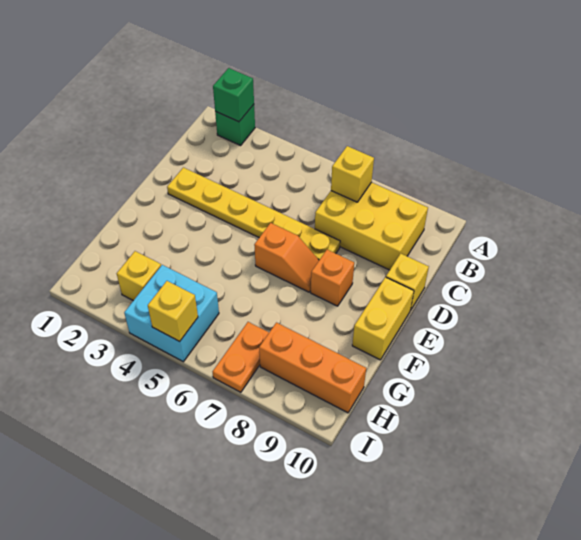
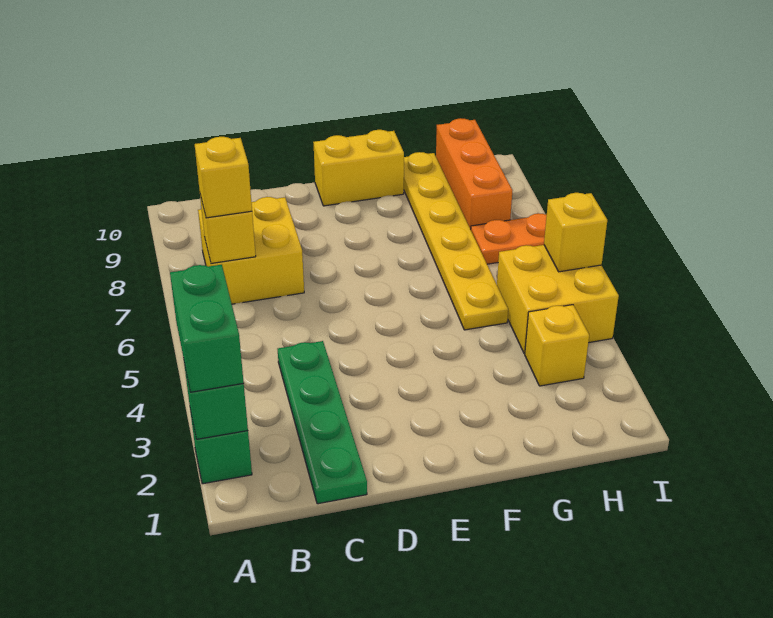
none -> green 1x2 brick [170,265,244,392]
yellow 2x3 brick [315,182,428,270] -> yellow 2x2 brick [198,197,304,304]
none -> green 1x4 plate [278,341,367,504]
yellow 1x6 plate [167,167,340,260] -> yellow 1x6 plate moved to [404,152,508,330]
yellow 1x1 brick [386,254,429,310] -> yellow 1x1 brick moved to [195,137,252,218]
orange 1x2 slope [254,223,319,292] -> none
orange 1x1 brick [311,250,354,306] -> none
cyan 2x2 brick [124,265,219,362] -> yellow 2x2 brick [497,245,619,353]

